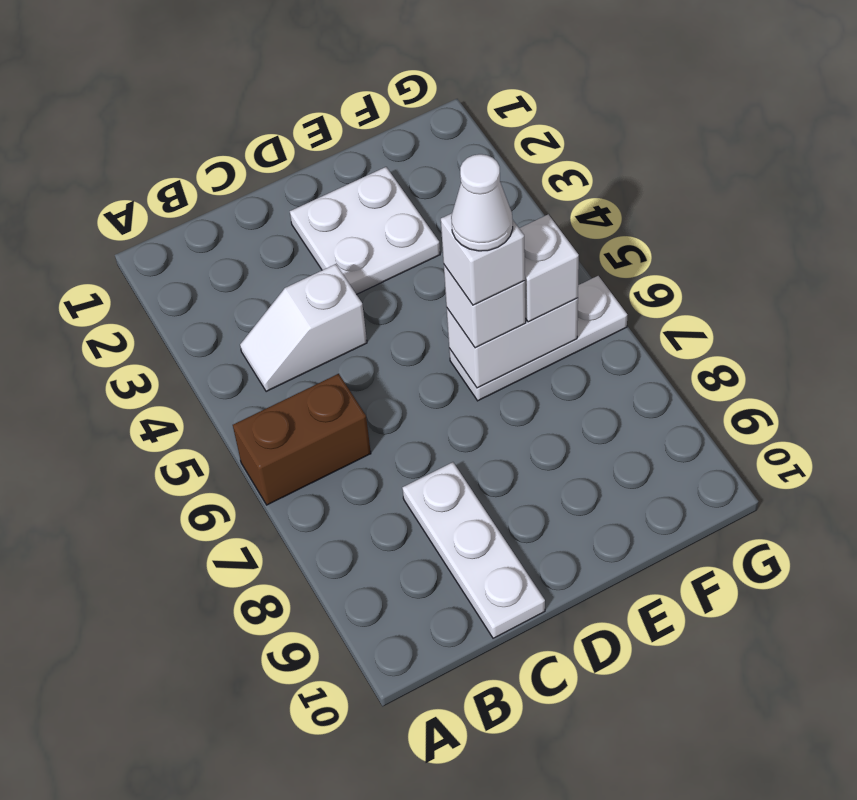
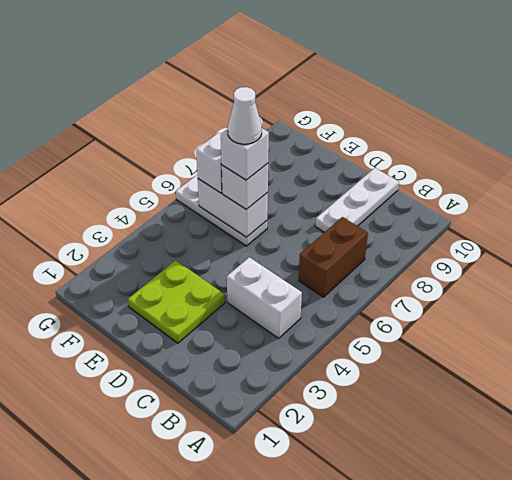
brown 1x2 brick [233,374,371,505] -> brown 1x2 brick turned to [299,217,368,297]
white 1x2 slope [240,264,367,392] -> white 1x2 brick [227,257,302,338]
white 2x2 plate [290,167,440,294] -> lime 2x2 plate [128,260,225,343]

